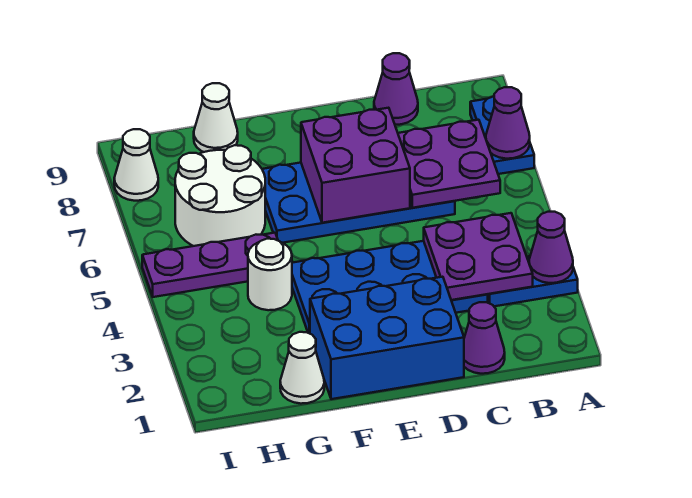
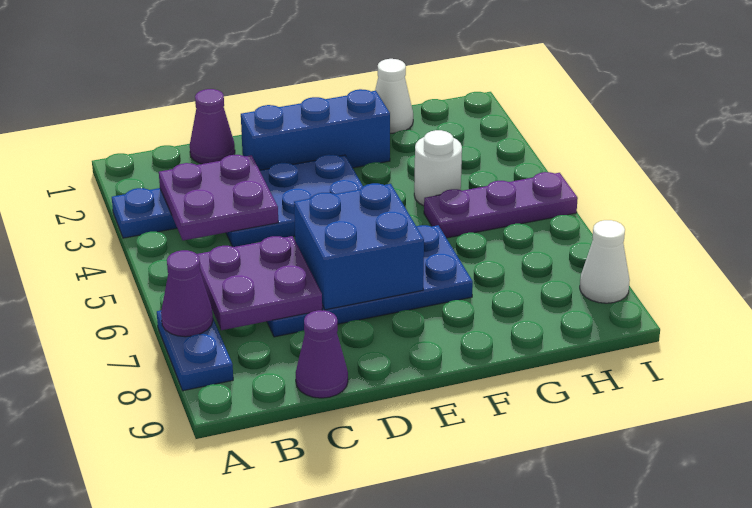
purple 1x1 cone [529,212,573,283] -> none
blue 2x4 plate [292,241,488,334] -> blue 2x3 plate [226,154,363,247]
blue 2x3 brick [310,277,464,399] -> blue 1x3 brick [241,89,390,170]
purple 2x2 brick [301,108,410,223] -> blue 2x2 brick [294,183,424,310]
white 2x2 round brick [175,145,265,246] -> none
white 1x1 cone [194,83,238,152] -> none

